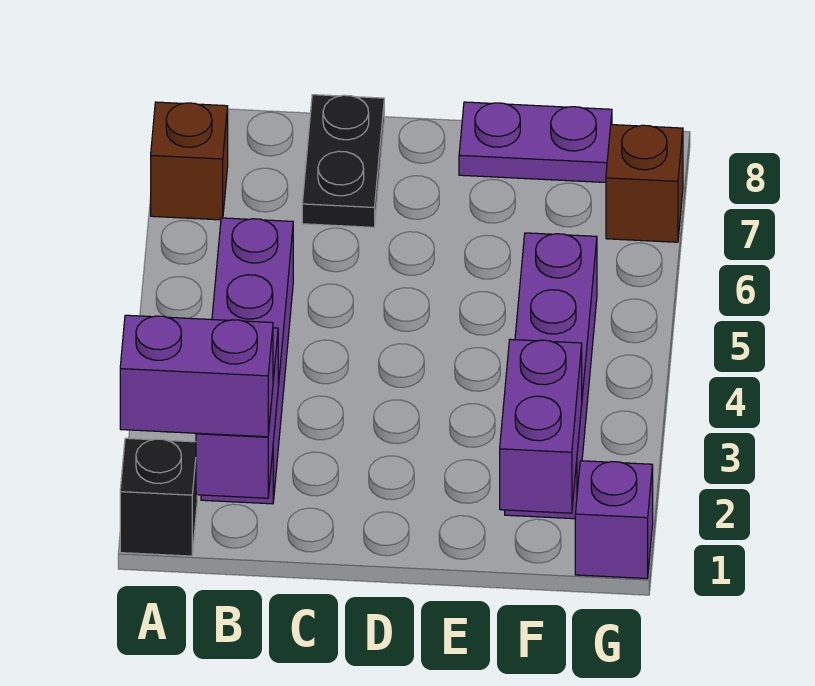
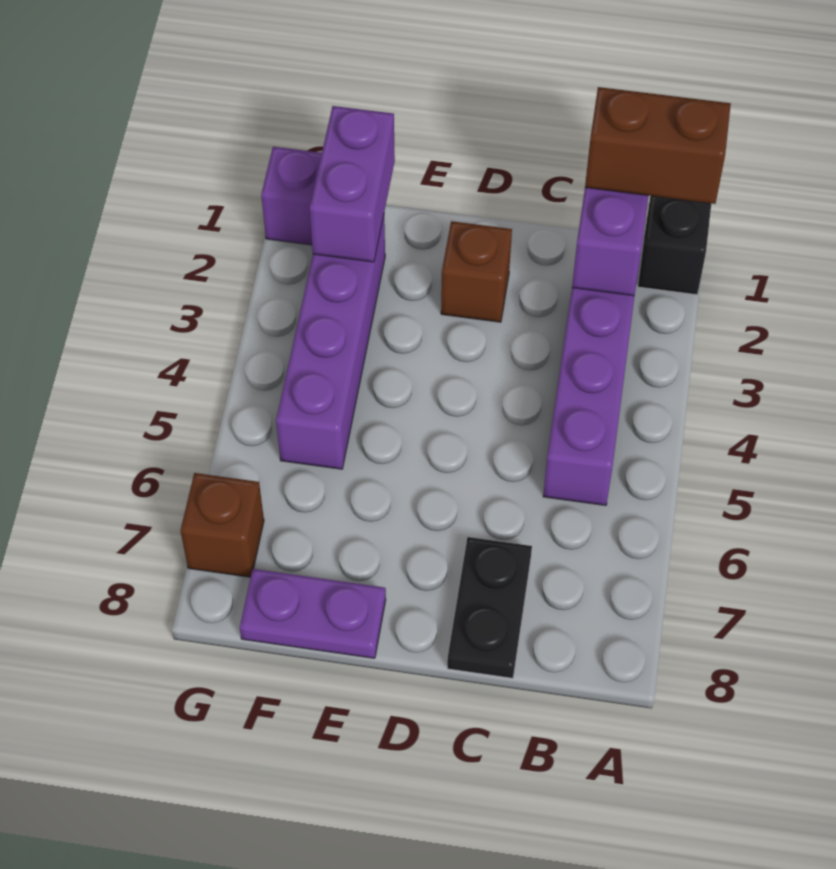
purple 1x2 brick [120,315,273,437] -> brown 1x2 brick [585,87,731,204]
brown 1x1 brick [151,102,228,220] -> brown 1x1 brick moved to [441,221,512,322]

